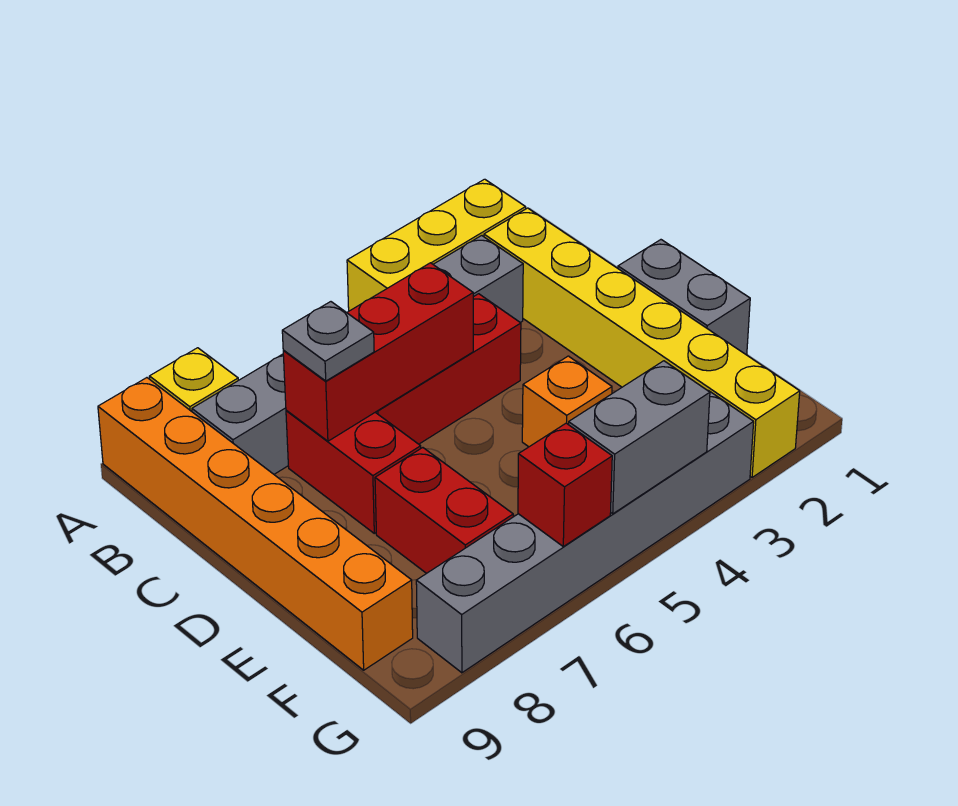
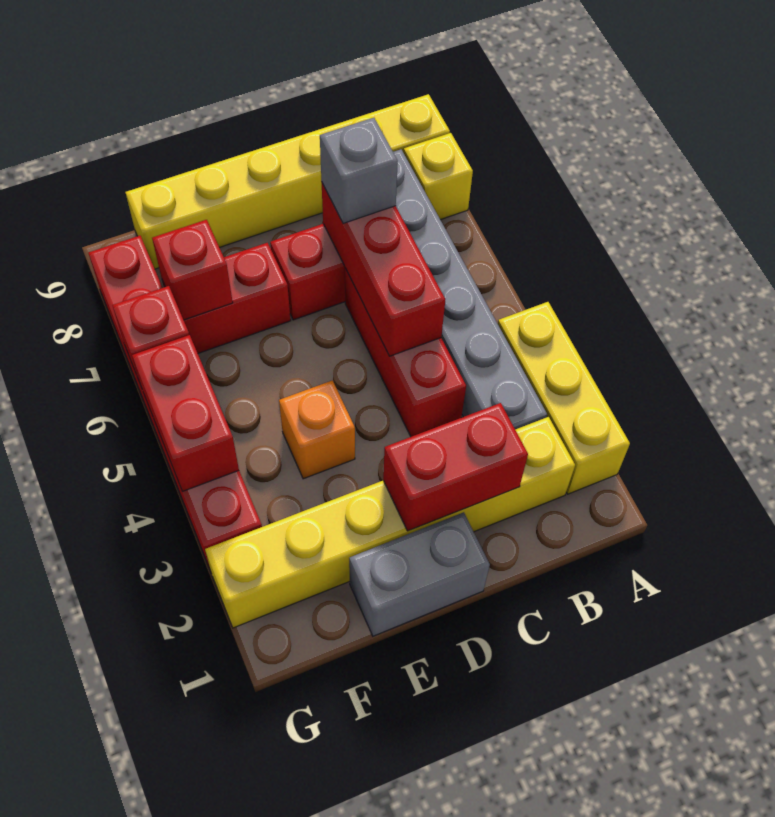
orange 1x6 brick [98,378,413,670] -> yellow 1x6 brick [125,94,450,269]
none -> red 1x2 brick [383,403,528,531]
grey 1x1 plate [282,302,374,381] -> grey 1x1 brick [320,118,398,223]
none -> red 1x1 brick [152,220,233,320]
grey 1x6 brick [416,390,754,673] -> red 1x6 brick [88,236,262,571]
grey 1x2 brick [569,361,710,514] -> red 1x2 brick [132,335,239,491]

